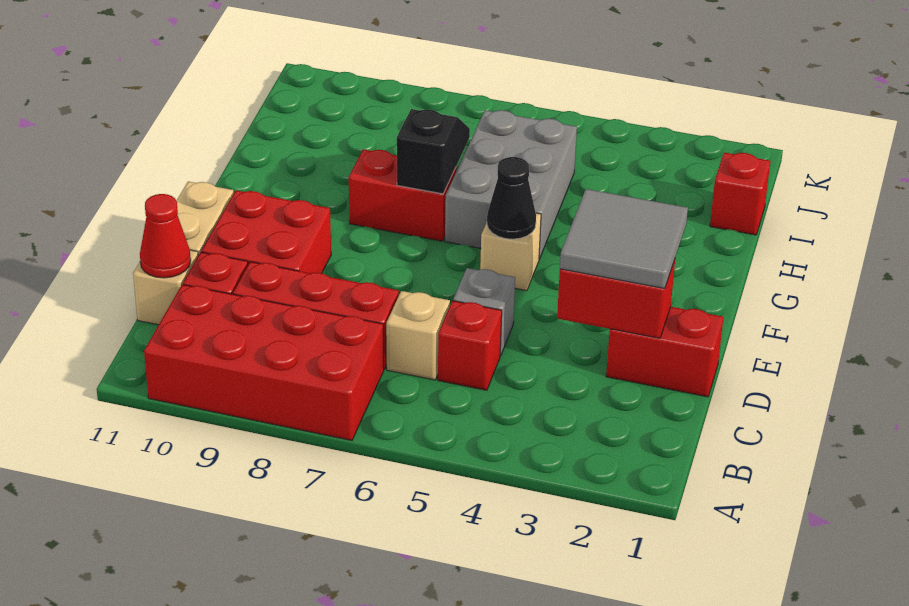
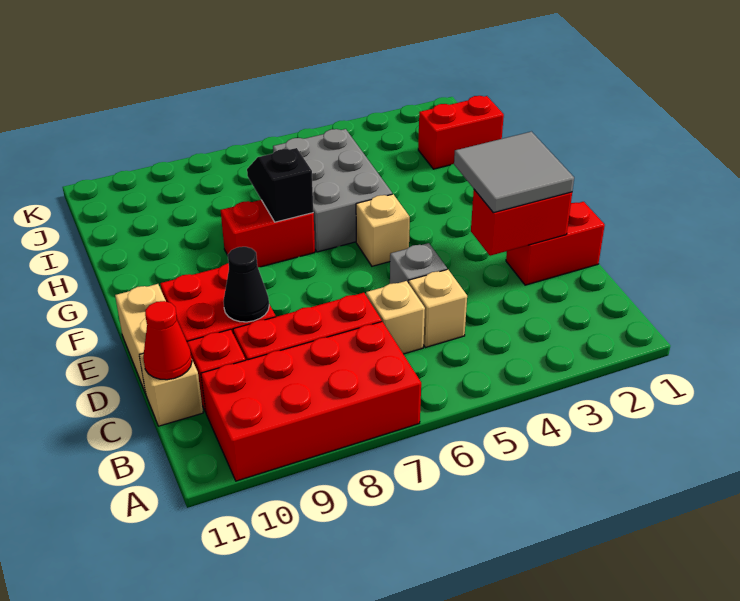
red 1x1 brick [438,301,502,390] -> tan 1x1 brick [408,269,467,348]
black 1x1 cone [487,157,536,239] -> black 1x1 cone moved to [223,247,269,322]
red 1x1 brick [710,153,770,235] -> red 1x2 brick [418,96,504,169]

